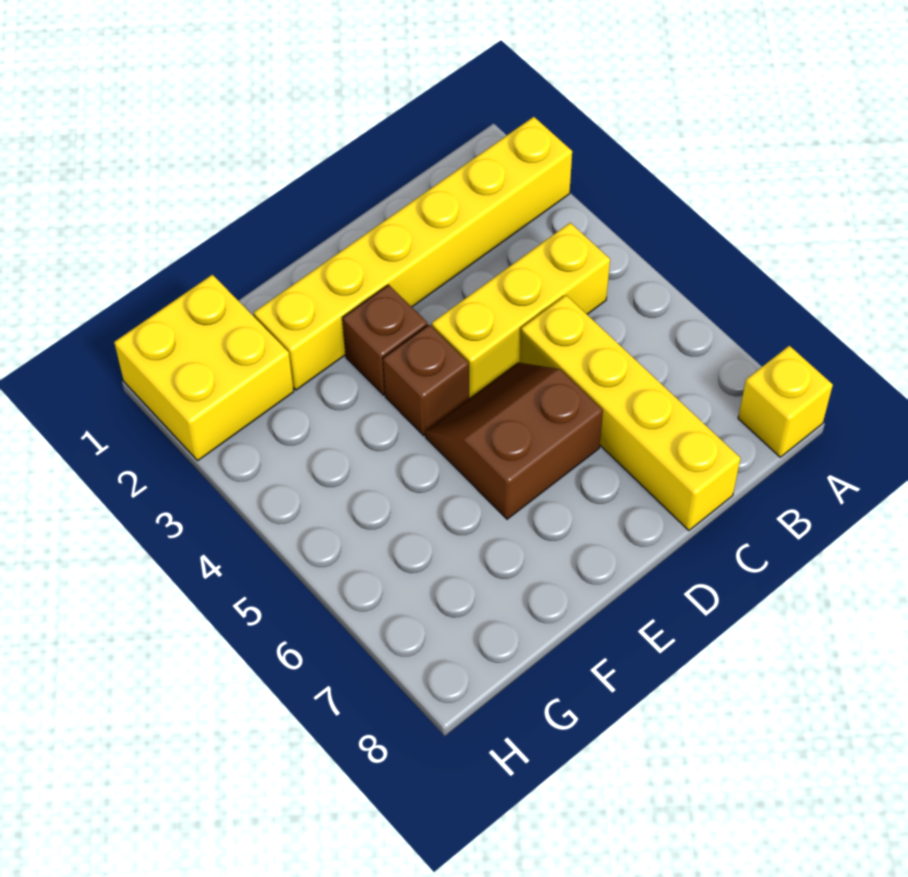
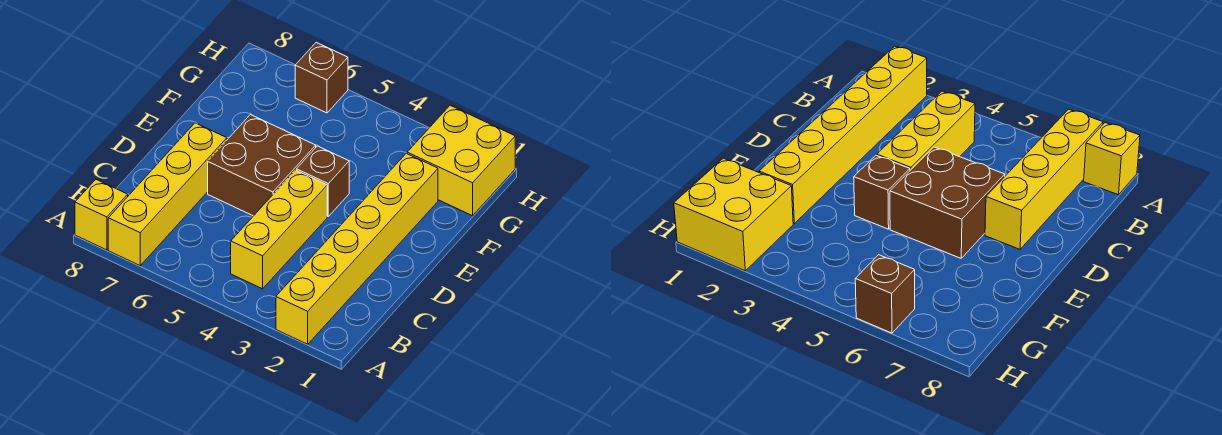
yellow 1x4 brick [520,295,741,530] -> yellow 1x4 brick turned to [108,123,227,265]
brown 2x2 slope [426,363,603,519] -> brown 2x2 brick [208,115,316,216]
brown 1x1 brick [343,285,428,395] -> brown 1x1 brick moved to [295,42,348,113]

